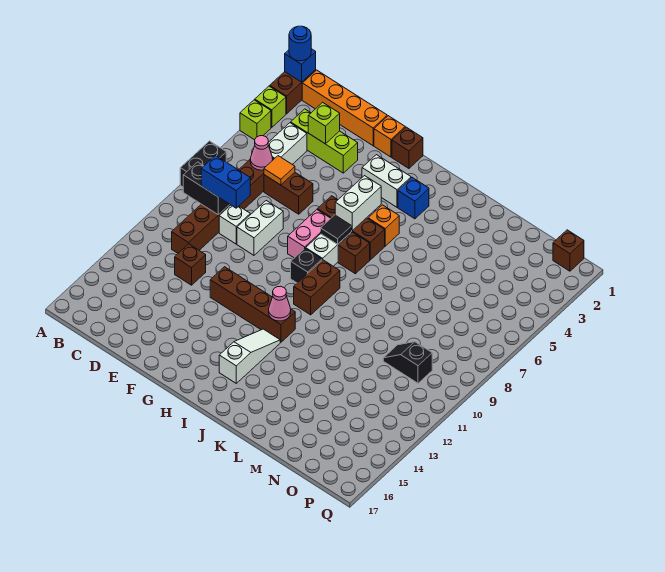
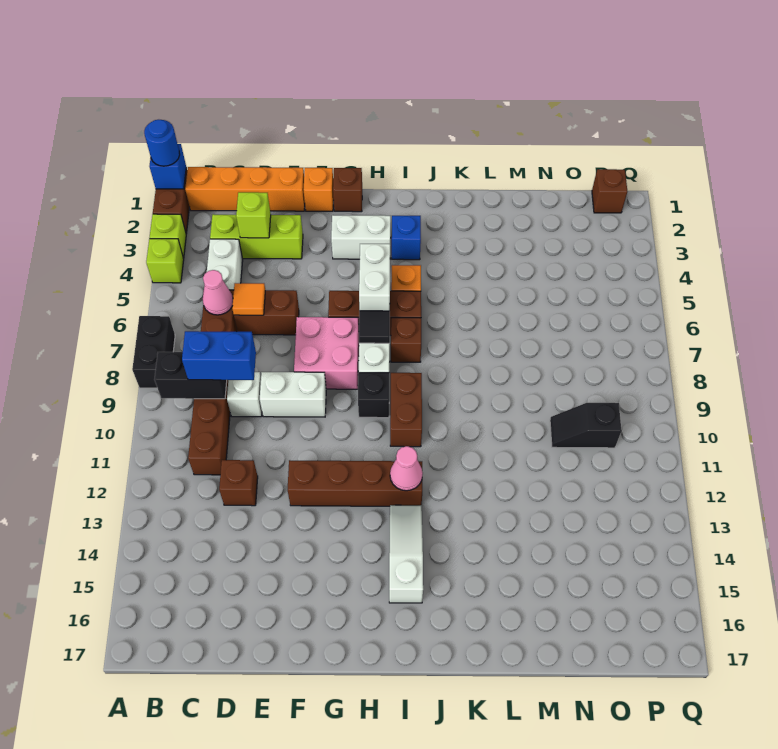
white 1x2 brick [237,201,283,255] -> white 1x2 brick turned to [260,372,326,417]
pink 1x2 brick [288,210,331,258] -> pink 2x2 brick [294,317,359,389]

